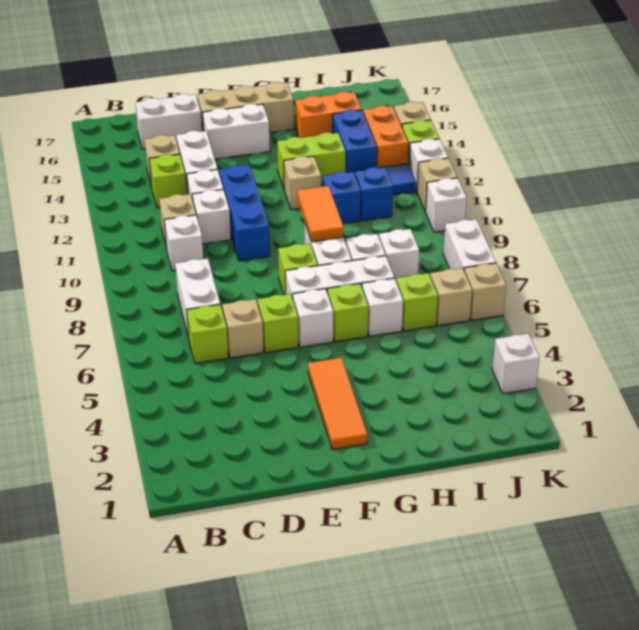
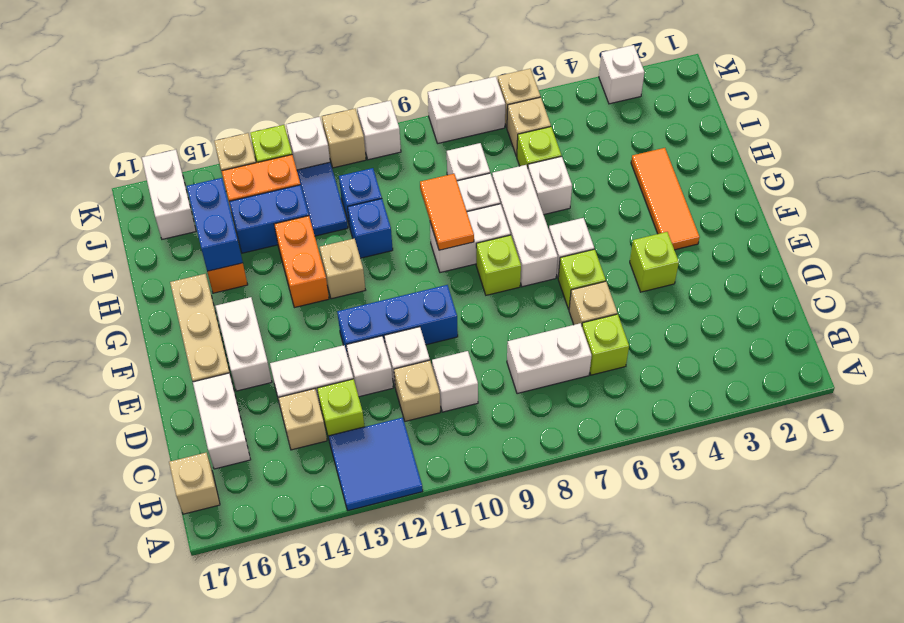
none -> blue 2x2 tile [328,417,423,511]
none -> tan 1x1 brick [169,453,220,514]
orange 1x3 tile [308,358,367,450] -> orange 1x3 tile turned to [631,148,700,250]
lime 1x1 brick [327,284,368,342] -> lime 1x1 brick moved to [630,232,679,292]
orange 1x2 tile [297,186,344,242] -> orange 1x2 tile turned to [420,174,474,250]
lime 1x2 brick [277,133,345,188] -> orange 1x2 brick [274,216,329,308]
none -> blue 1x2 brick [187,178,243,271]
none -> white 1x2 brick [142,150,196,239]

